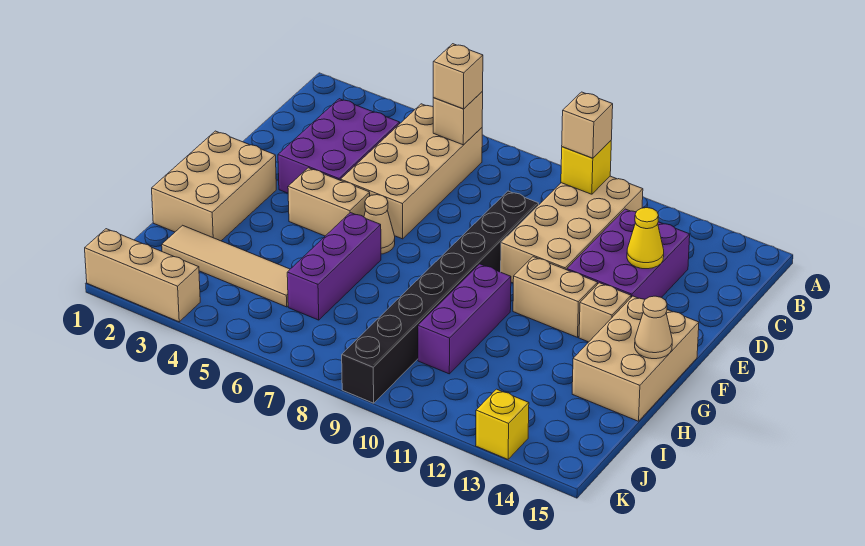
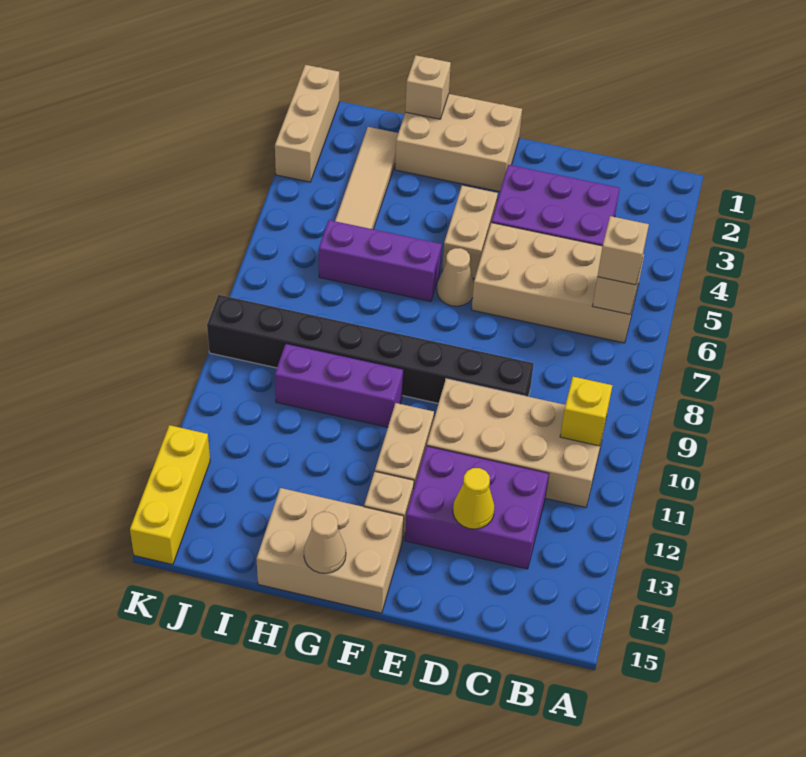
tan 1x1 brick [562,92,613,158] -> tan 1x1 brick moved to [405,55,451,119]
yellow 1x1 brick [476,389,529,459] -> yellow 1x3 brick [130,425,210,565]

